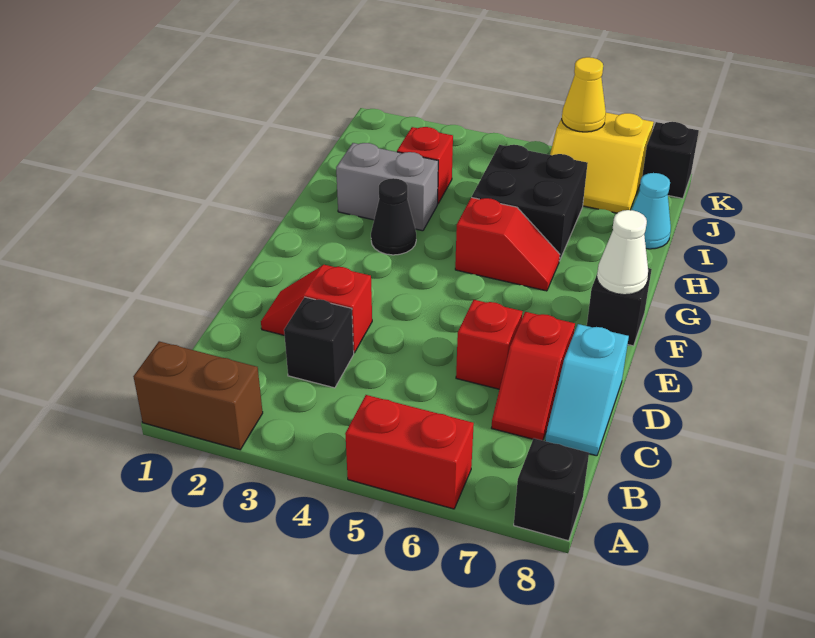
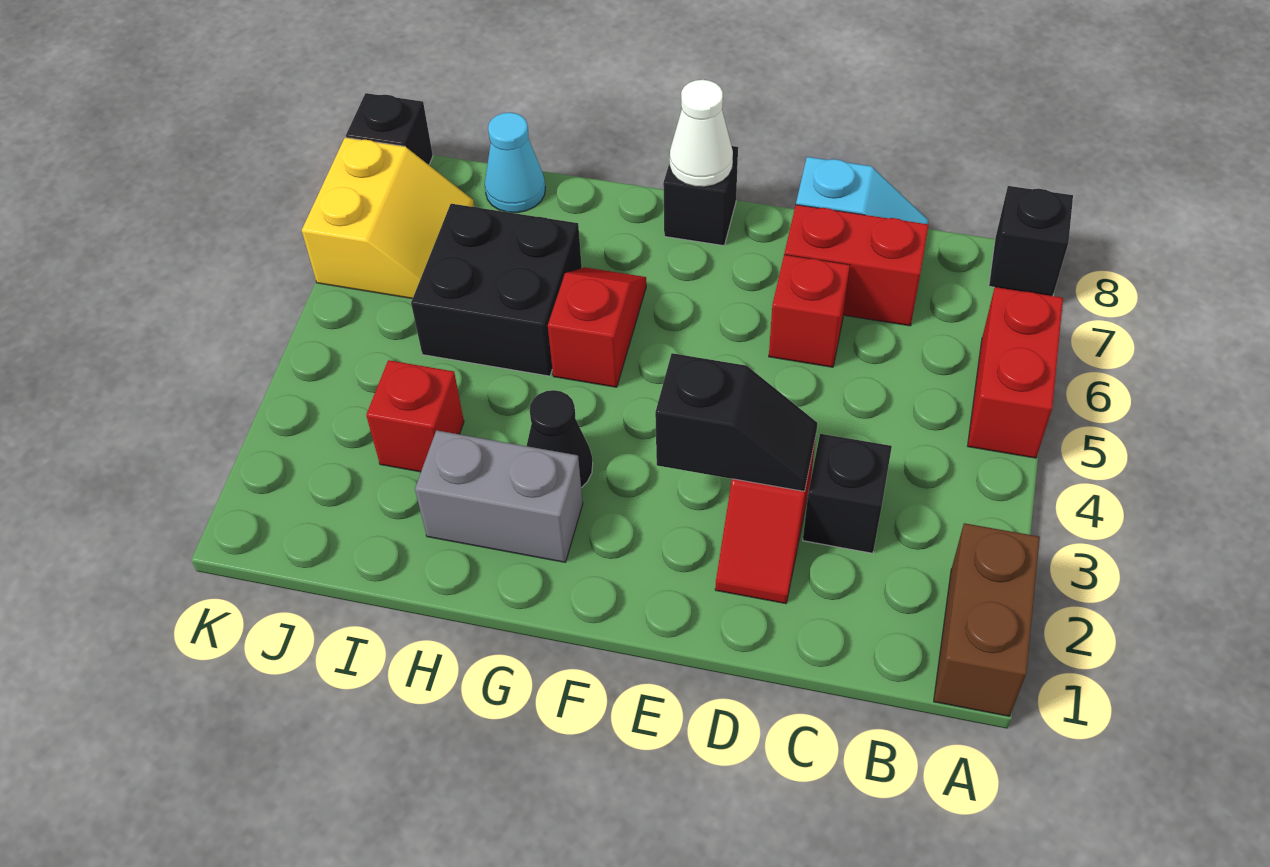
red 1x2 slope [492,312,575,440] -> red 1x2 brick [784,205,928,326]
none -> black 1x2 slope [655,353,817,491]
grey 1x2 brick [336,143,438,231] -> grey 1x2 brick turned to [415,430,583,562]
yellow 1x1 cone [562,57,606,132] -> none

